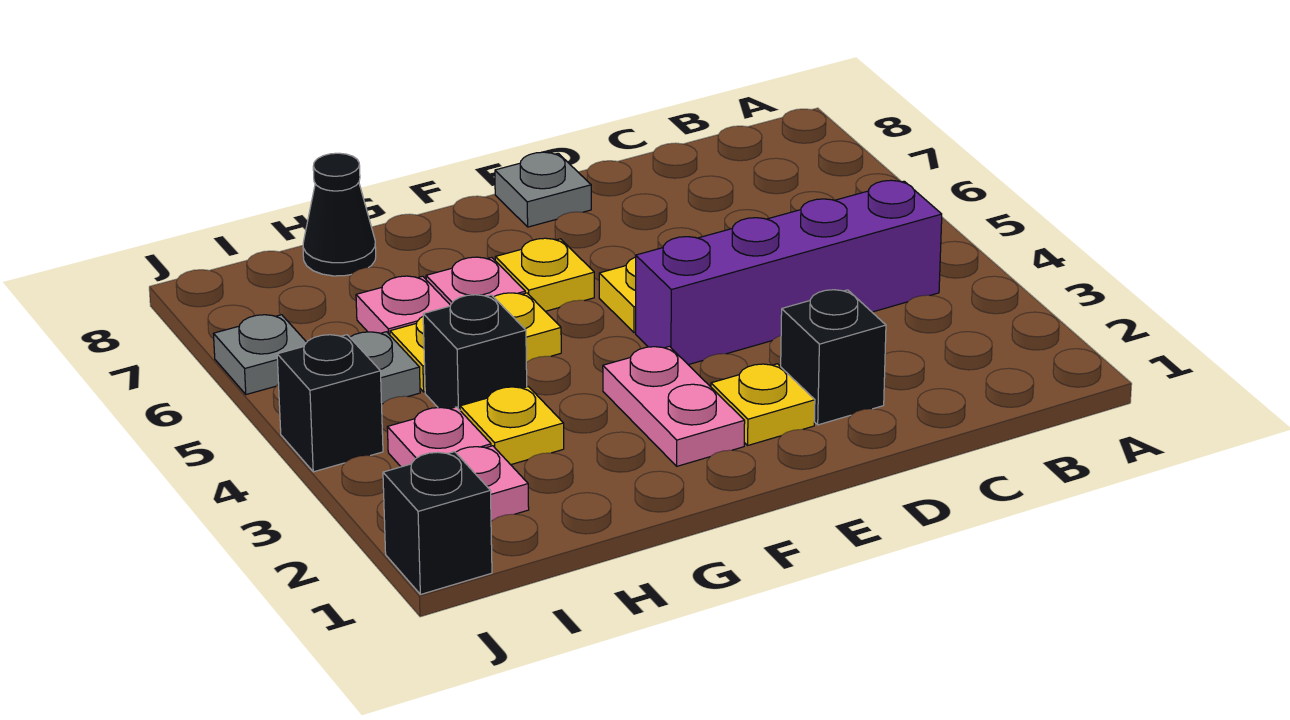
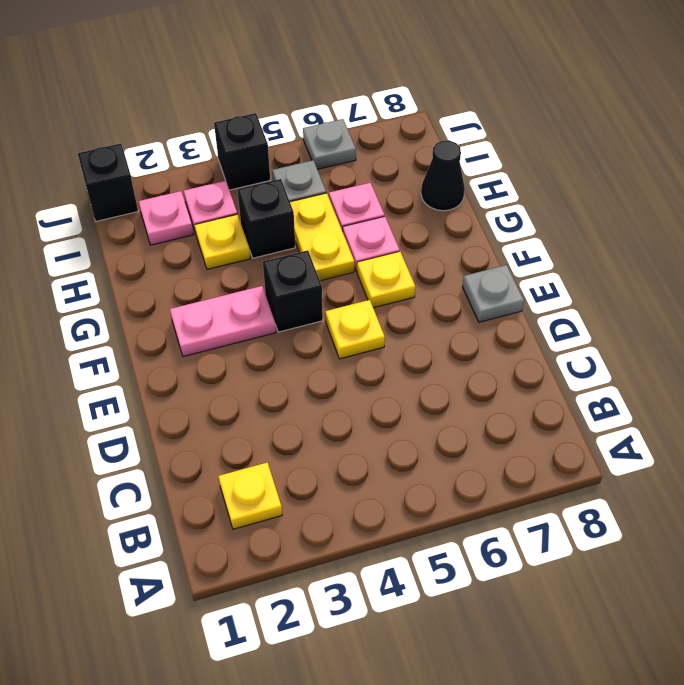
purple 1x4 brick [636,180,942,365] -> none
black 1x1 brick [781,290,886,425] -> black 1x1 brick moved to [263,250,323,332]
yellow 1x1 plate [711,364,815,445] -> yellow 1x1 plate moved to [218,463,282,529]

